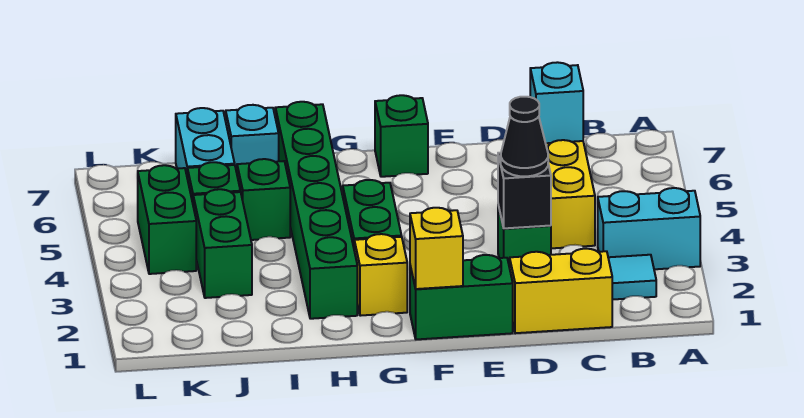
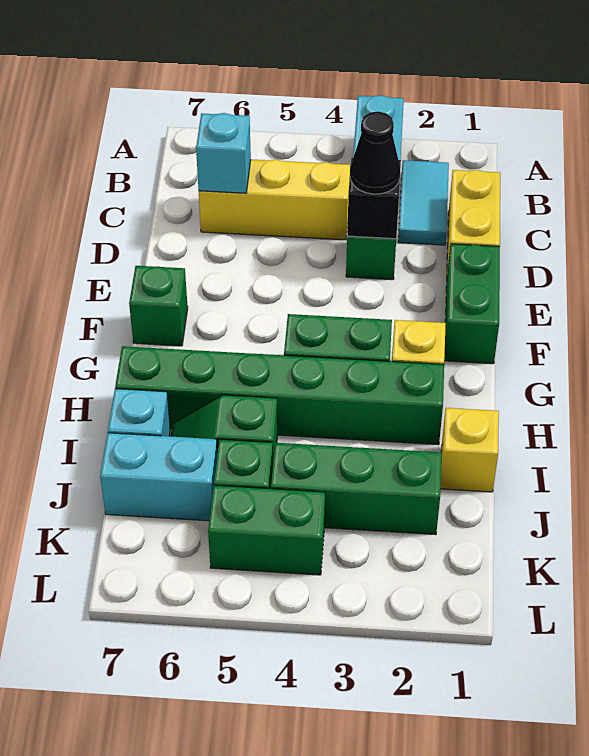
yellow 1x1 brick [410,208,463,289] -> yellow 1x1 brick moved to [441,408,499,492]
green 1x2 brick [193,189,252,298] -> green 1x3 brick [271,443,442,535]

